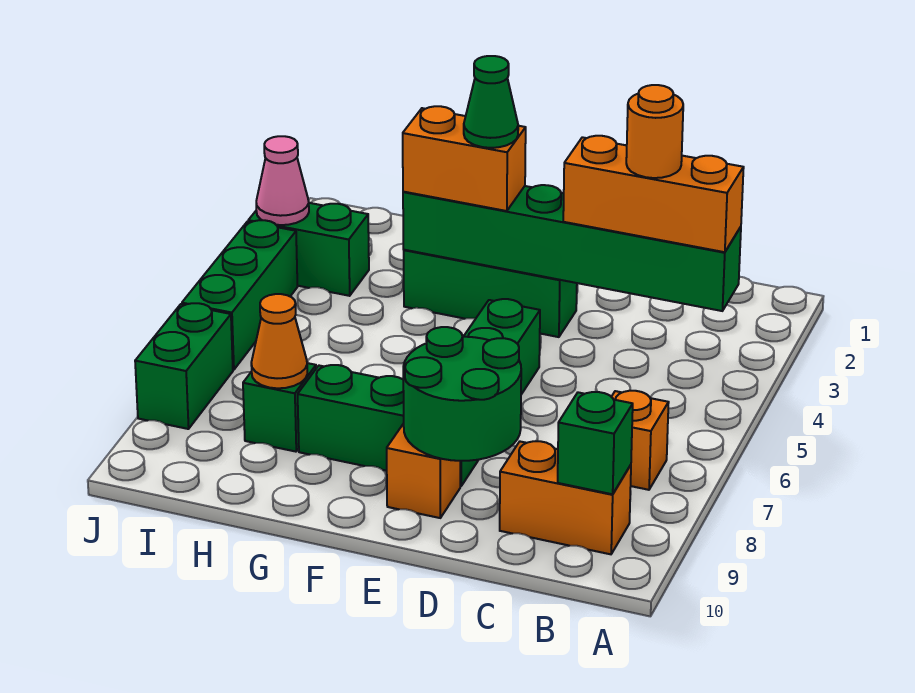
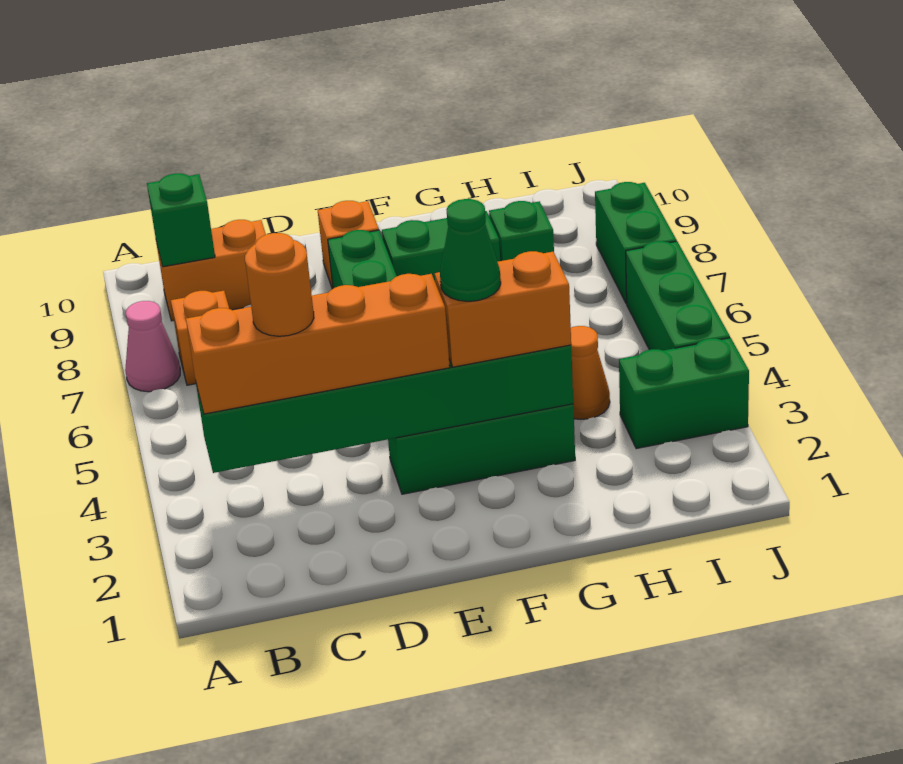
orange 1x3 brick [563,136,744,252] -> orange 1x4 brick [186,274,450,414]
green 2x2 round brick [403,327,521,461] -> none
orange 1x1 cone [251,294,307,388] -> orange 1x1 cone moved to [571,326,610,419]
pink 1x1 cone [256,136,309,225] -> pink 1x1 cone moved to [125,301,180,392]

